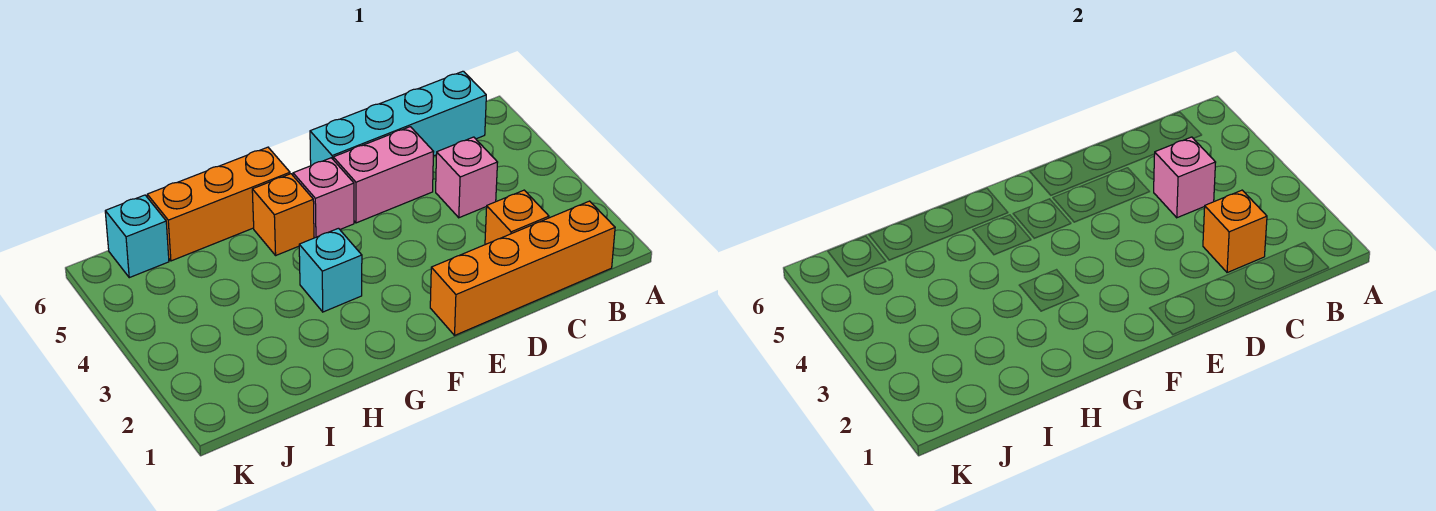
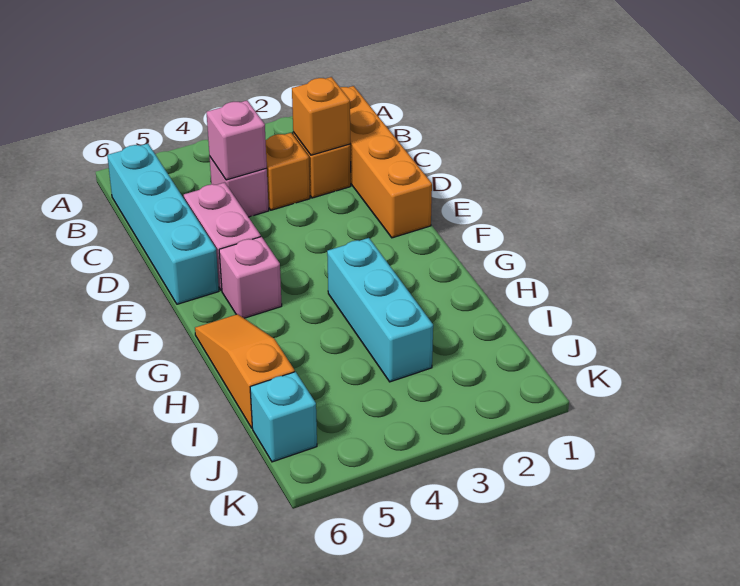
cyan 1x1 brick [299,228,362,312] -> cyan 1x3 brick [327,238,433,382]
orange 1x1 brick [252,174,314,255] -> orange 1x1 brick moved to [266,133,310,210]
orange 1x3 brick [147,147,290,261] -> orange 1x3 slope [195,314,295,428]

